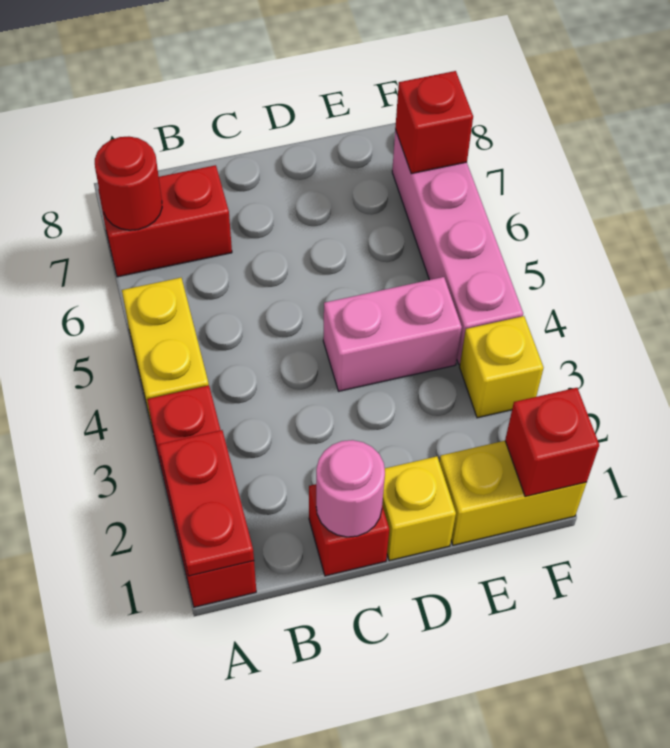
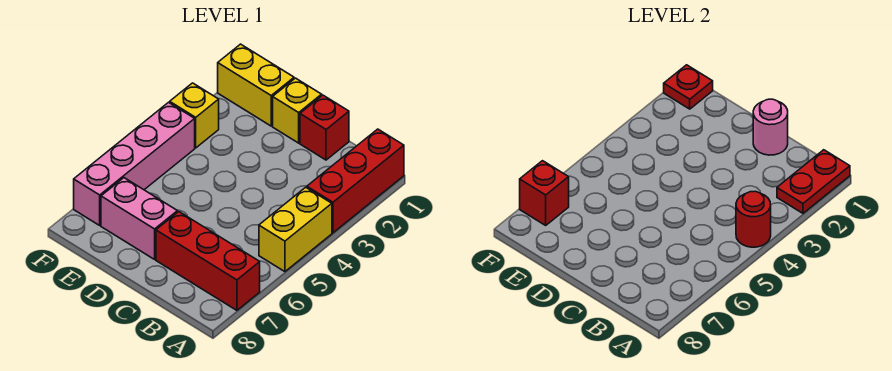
red 1x2 brick [98,165,232,277] -> red 1x3 brick [156,212,260,310]
red 1x1 round brick [95,136,162,230] -> red 1x1 round brick moved to [736,191,771,247]
pink 1x2 brick [323,277,462,391] -> pink 1x2 brick moved to [101,178,177,259]
red 1x1 brick [505,388,599,497] -> red 1x1 plate [664,65,713,109]

